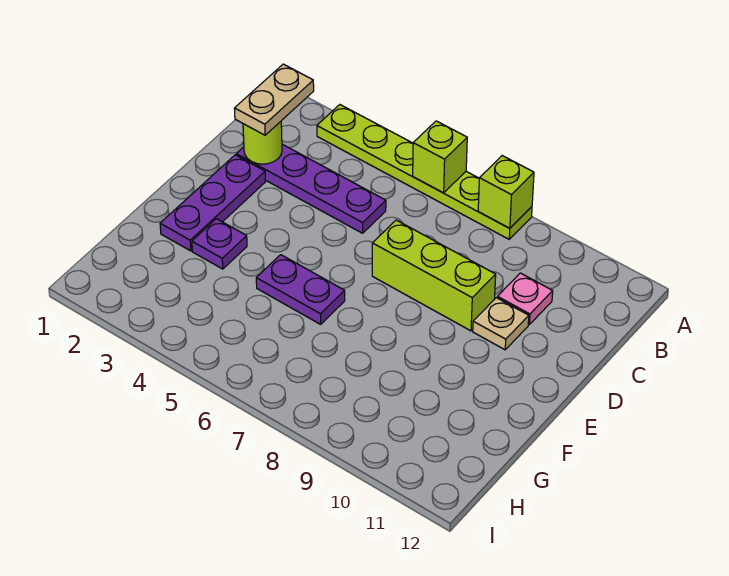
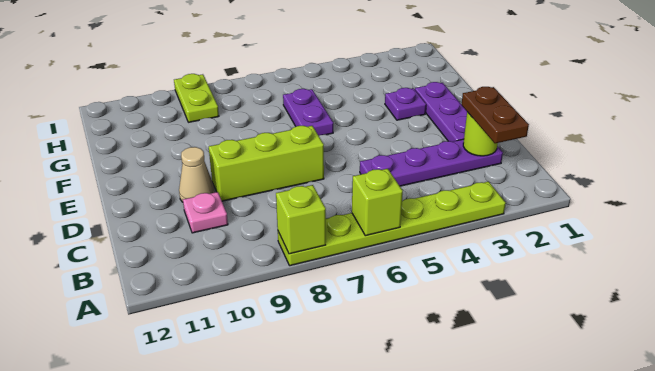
tan 1x2 plate [234,64,314,135] -> brown 1x2 plate [462,87,529,143]
tan 1x1 plate [473,298,529,350] -> tan 1x1 cone [179,147,215,202]
purple 1x2 plate [256,255,345,324] -> purple 1x2 plate turned to [283,89,333,136]
none -> lime 1x2 plate [174,74,219,122]

